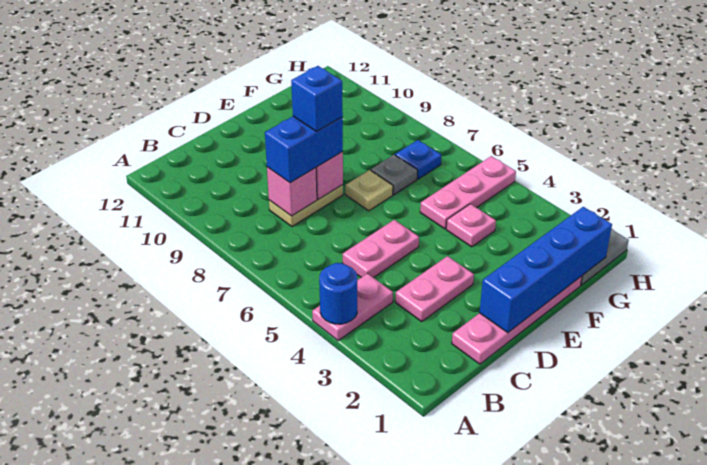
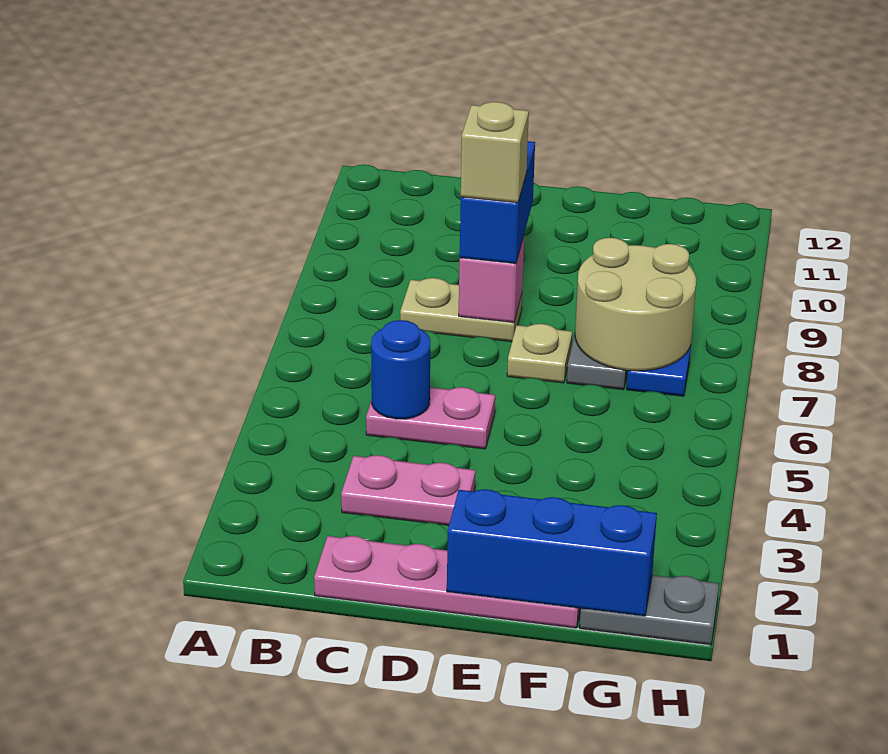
pink 1x2 plate [312,273,393,341] -> none
blue 1x1 round brick [319,263,357,324] -> blue 1x1 round brick moved to [371,320,430,419]
pink 1x1 brick [267,167,317,216] -> none
blue 1x2 brick [265,116,343,183] -> blue 1x2 brick turned to [460,141,535,264]
blue 1x4 brick [479,207,612,333] -> blue 1x3 brick [447,489,657,616]
blue 1x1 brick [291,66,343,131] -> tan 1x1 brick [461,102,529,203]
pink 1x1 plate [446,204,496,247] -> none
pink 1x3 plate [420,156,516,229] -> none
none -> tan 2x2 round brick [575,238,696,371]

